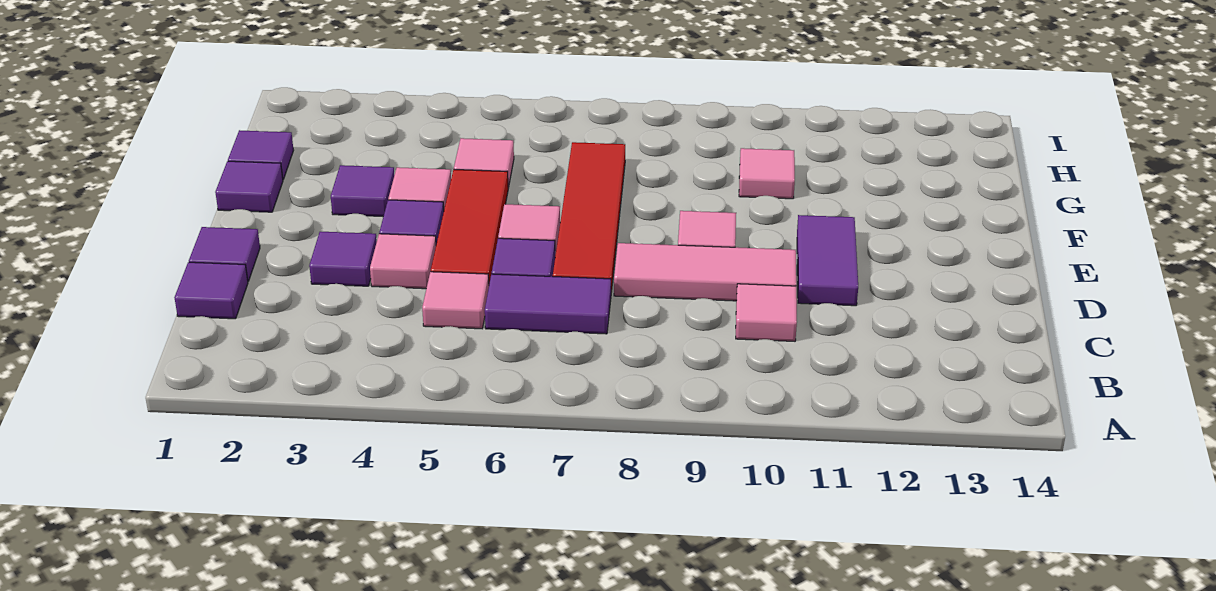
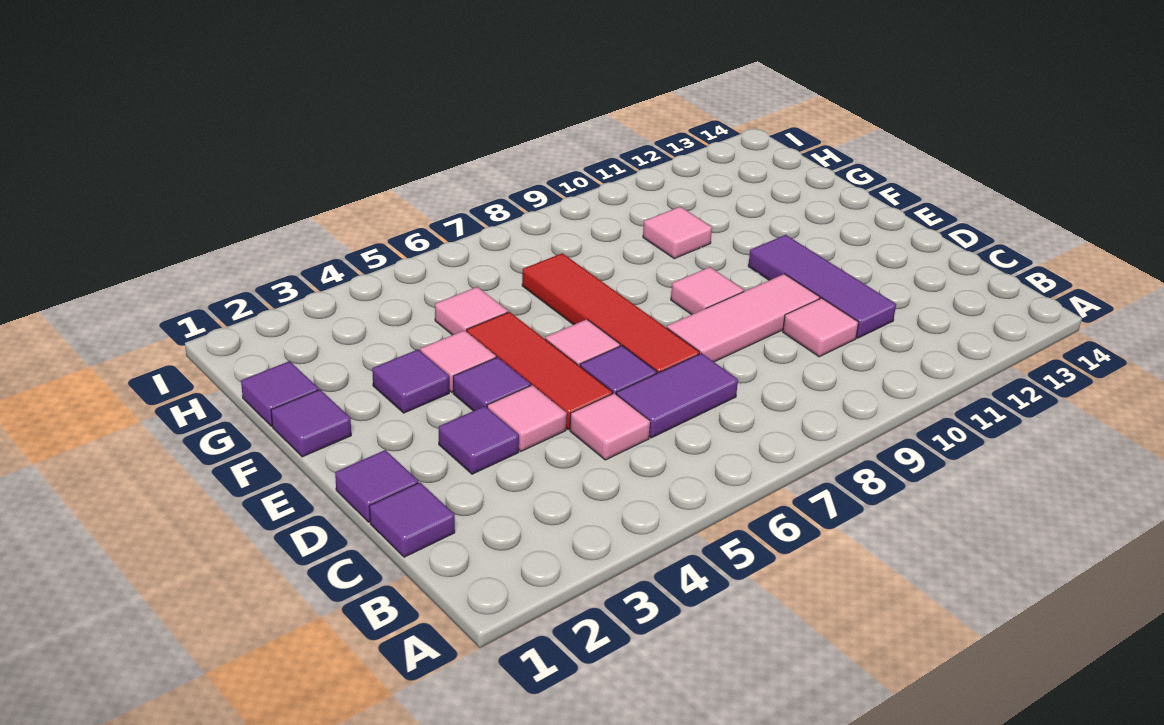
purple 1x2 tile [797,215,858,306] -> purple 1x3 tile [748,235,896,338]

